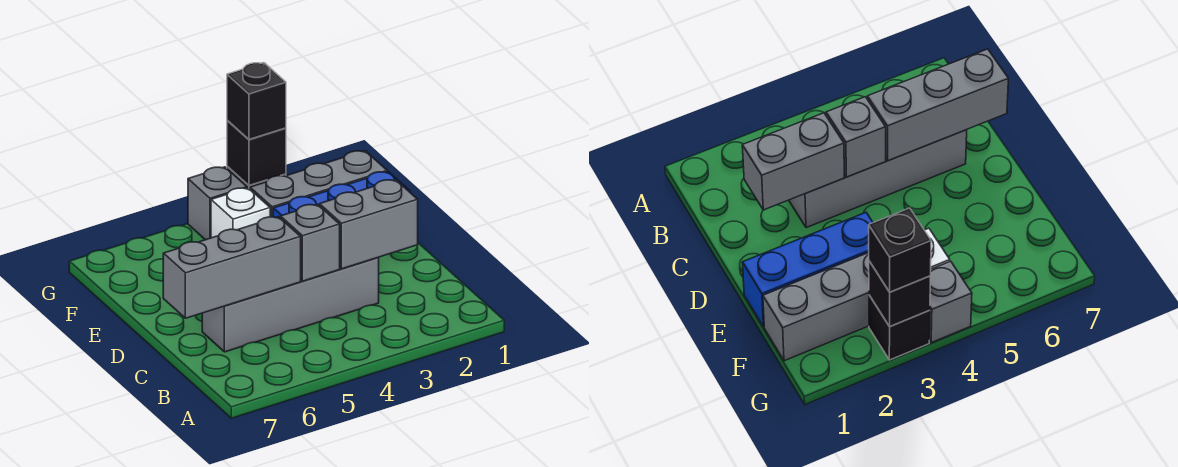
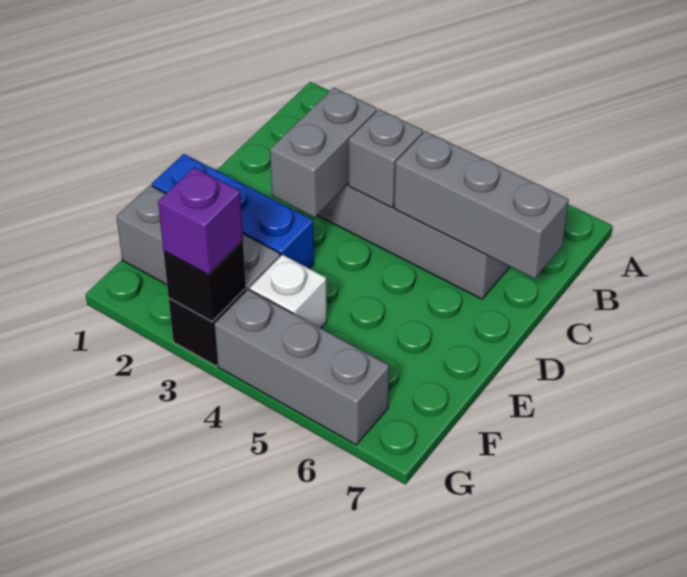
grey 1x2 brick [319,180,418,269] -> grey 1x2 brick turned to [270,88,377,217]
black 1x1 brick [227,63,286,139] -> purple 1x1 brick [158,167,243,275]
grey 1x1 brick [188,167,247,240] -> grey 1x3 brick [215,289,389,445]

